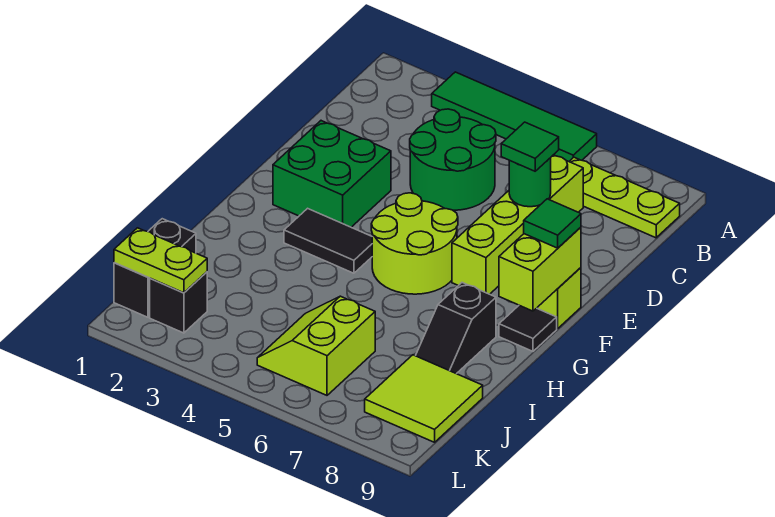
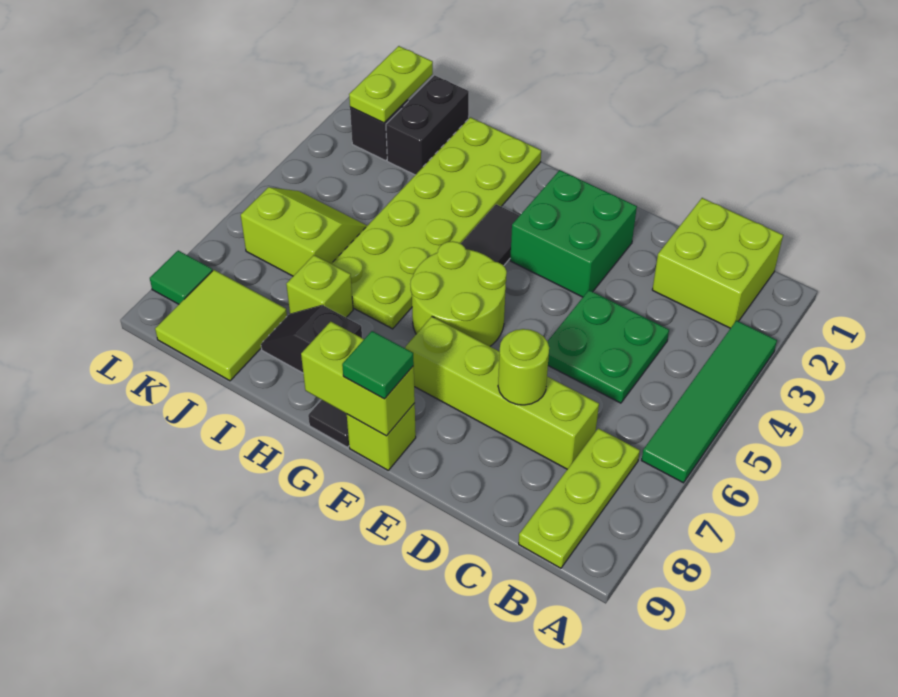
none -> lime 2x2 brick [652,198,783,328]
green 2x2 round brick [410,109,496,210] -> green 2x2 plate [547,290,669,403]
green 1x1 round brick [509,158,551,207] -> lime 1x1 round brick [498,329,549,405]
green 1x1 tile [501,122,559,171] -> green 1x1 tile moved to [150,251,213,304]
none -> lime 2x6 plate [332,117,541,329]
none -> lime 1x1 brick [286,255,353,318]
black 1x2 brick [114,219,196,317] -> black 1x2 brick turned to [386,75,469,175]

